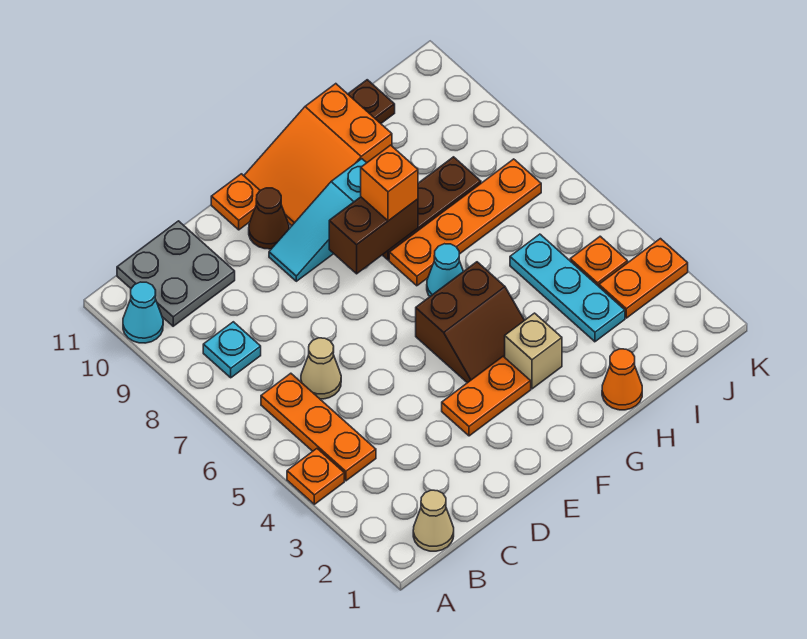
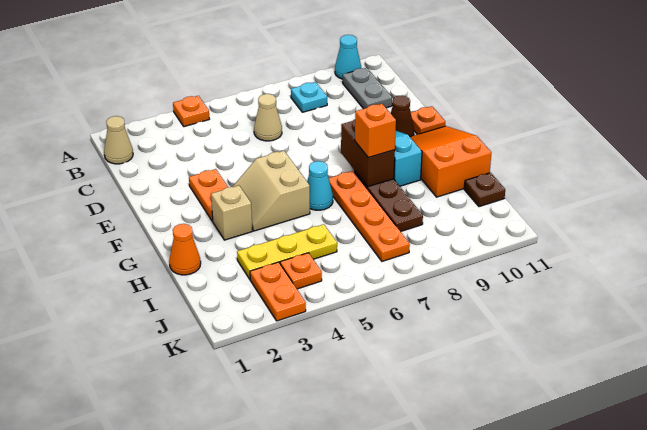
orange 1x3 plate [261,373,376,481] -> none
grey 2x2 plate [117,221,235,326] -> grey 1x2 plate [343,68,392,109]
brown 2x2 slope [416,262,524,383] -> tan 2x2 slope [233,151,310,231]
cyan 1x3 plate [510,234,625,342] -> yellow 1x3 plate [237,224,337,279]

